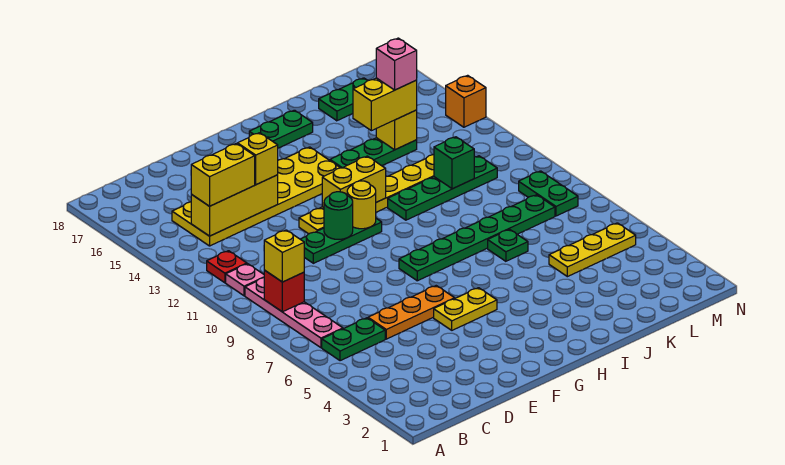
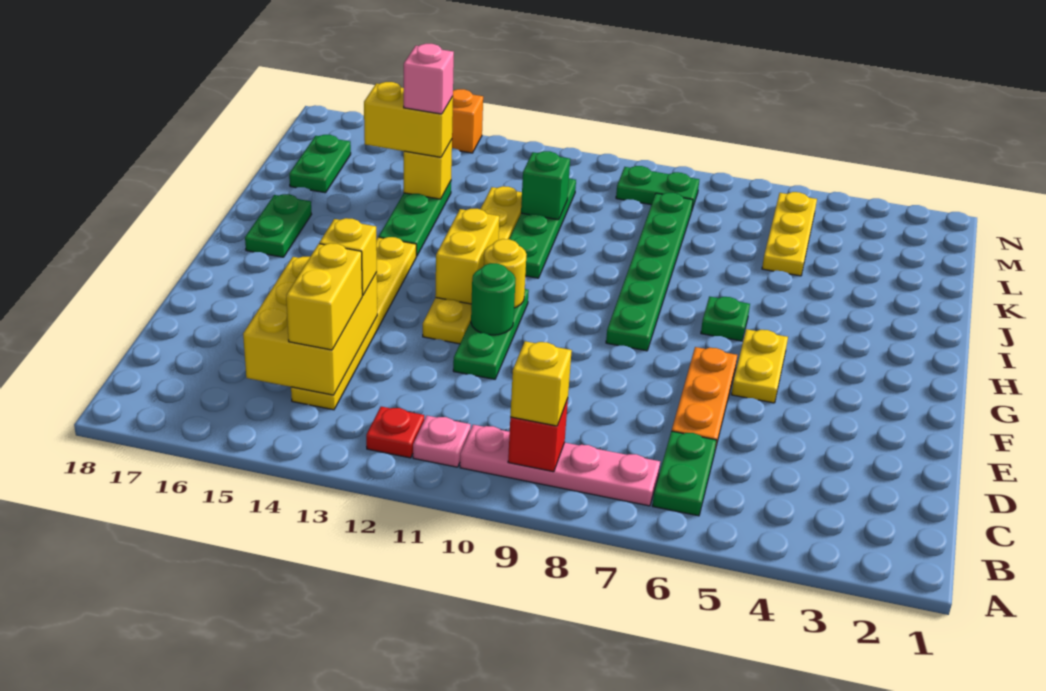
yellow 2x6 plate [172,147,340,246] -> yellow 1x6 plate [291,237,416,410]
yellow 1x3 brick [191,175,278,236] -> yellow 2x3 brick [243,257,377,395]
green 1x1 plate [488,229,528,261] -> green 1x1 plate moved to [701,297,750,341]
yellow 1x2 brick [353,78,417,131] -> yellow 1x2 brick turned to [364,82,453,157]

